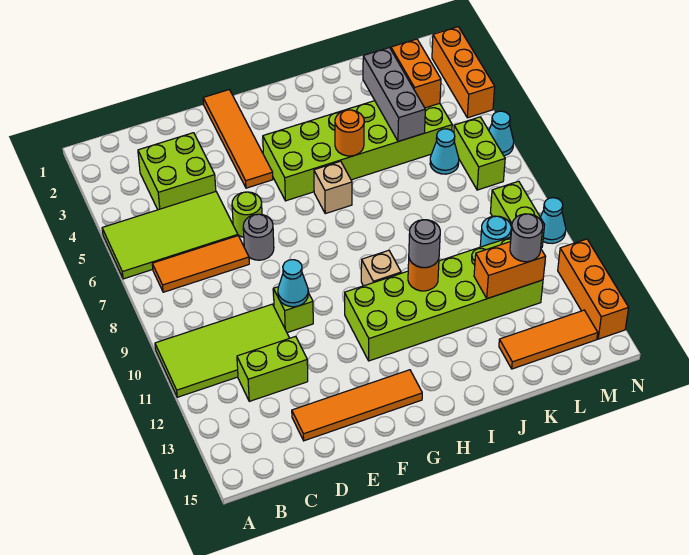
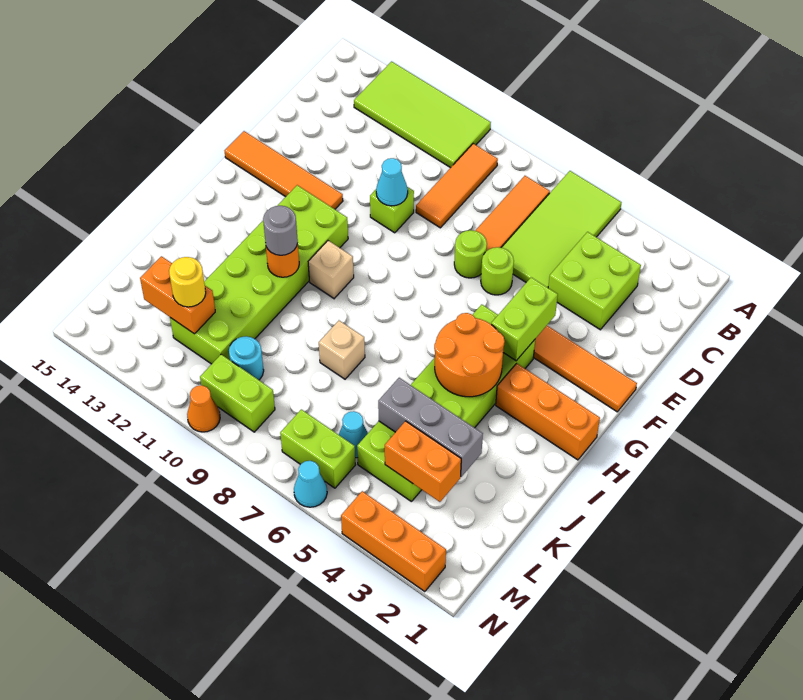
lime 2x4 tile [155,304,289,397] -> lime 2x4 tile turned to [354,61,491,168]
lime 1x2 brick [237,336,308,401] -> lime 1x2 brick moved to [491,277,558,361]
orange 1x4 tile [292,370,422,441] -> orange 1x4 tile turned to [225,131,343,209]
grey 1x1 round brick [243,214,274,260] -> lime 1x1 round brick [454,230,487,278]
tan 1x1 brick [314,161,352,214] -> tan 1x1 brick moved to [319,321,365,379]
orange 1x1 round brick [335,110,364,156] -> orange 2x2 round brick [434,313,505,397]
orange 1x2 brick [474,242,545,299] -> orange 1x2 brick turned to [140,256,215,334]
orange 1x3 tile [499,310,598,369] -> orange 1x3 tile moved to [416,144,498,228]
grey 1x1 round brick [510,214,543,262] -> yellow 1x1 round brick [169,257,206,307]
cyan 1x1 cone [540,198,566,244] -> orange 1x1 cone [187,385,220,432]
orange 1x3 brick [558,239,629,339] -> orange 1x3 brick moved to [496,363,600,460]

